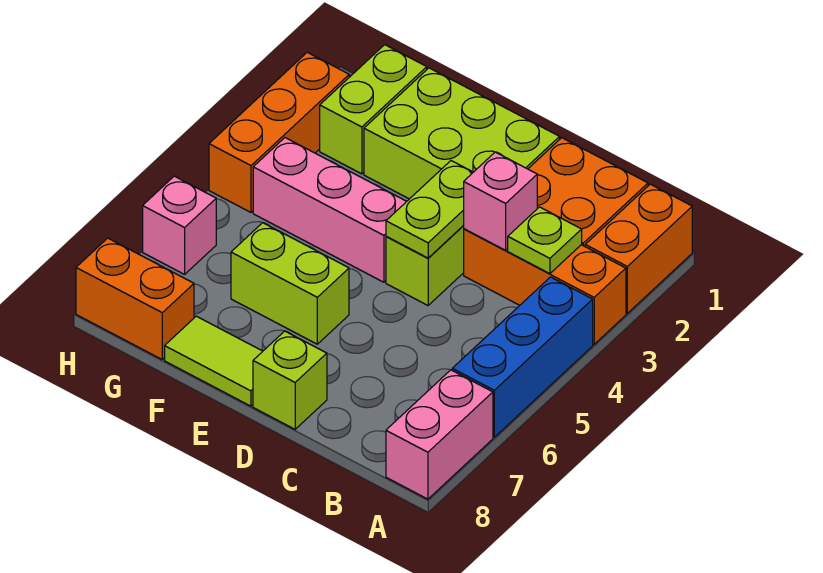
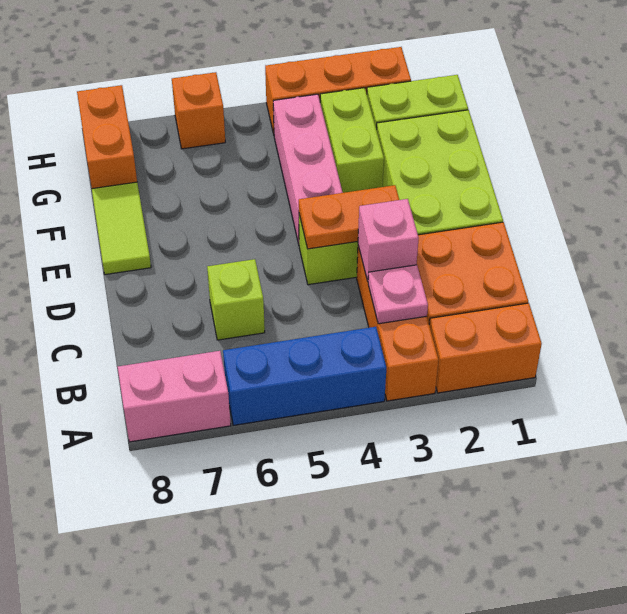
lime 1x1 plate [508,207,582,274] -> pink 1x1 plate [368,265,428,324]
lime 1x2 plate [386,161,473,258] -> orange 1x2 plate [299,185,399,249]
lime 1x1 brick [253,331,327,429] -> lime 1x1 brick moved to [207,259,265,340]
lime 1x2 brick [231,223,349,344] -> lime 1x2 brick moved to [320,88,384,193]
pink 1x1 brick [143,176,216,274] -> orange 1x1 brick [172,72,225,149]

